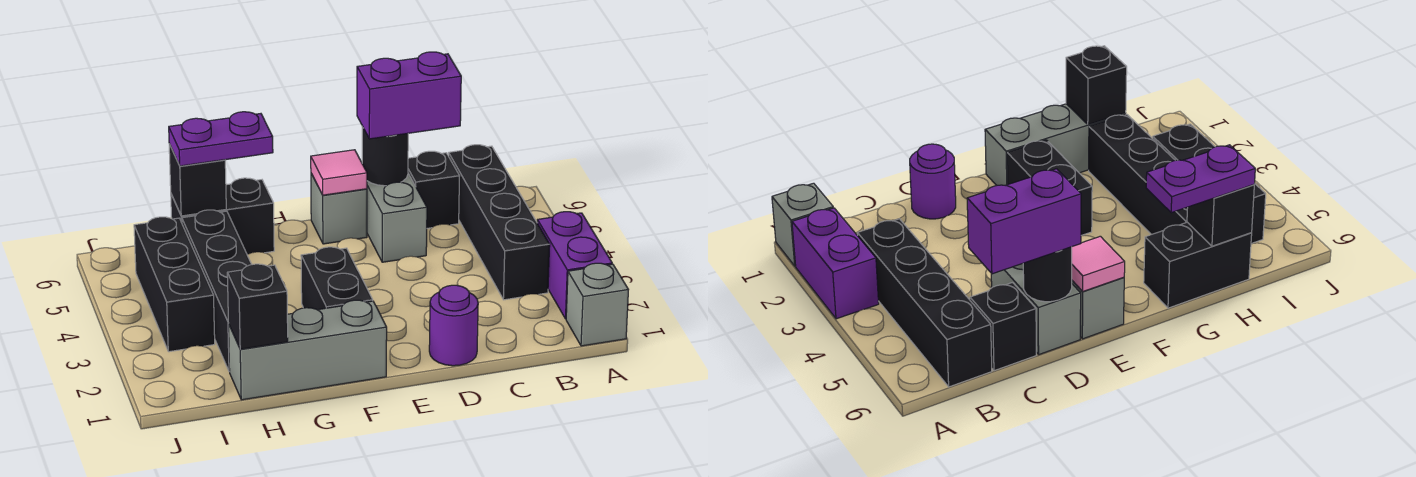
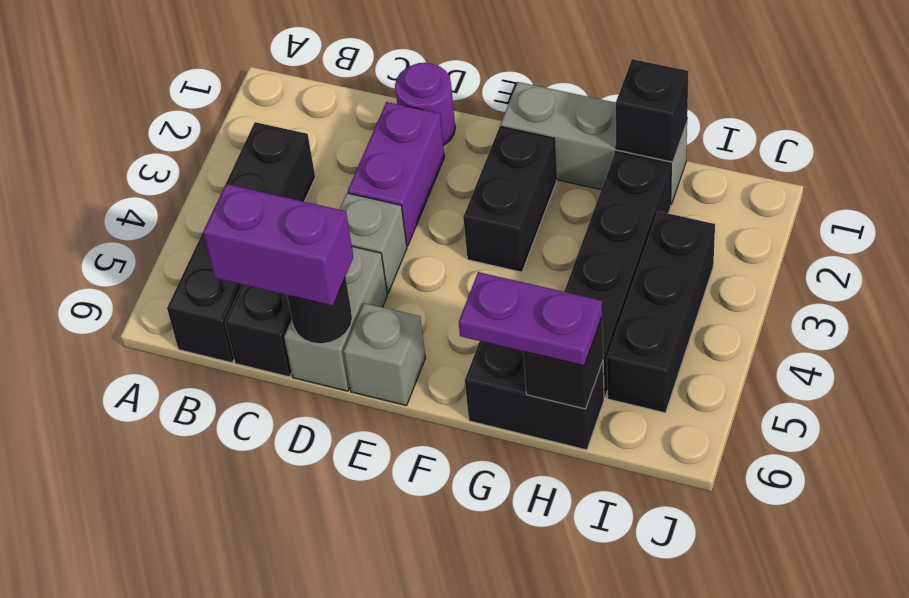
grey 1x1 brick [566,263,628,346] -> grey 1x1 brick moved to [339,193,407,293]
purple 1x2 brick [537,212,612,319] -> purple 1x2 brick moved to [348,102,444,246]
pink 1x1 tile [311,150,367,195] -> none

